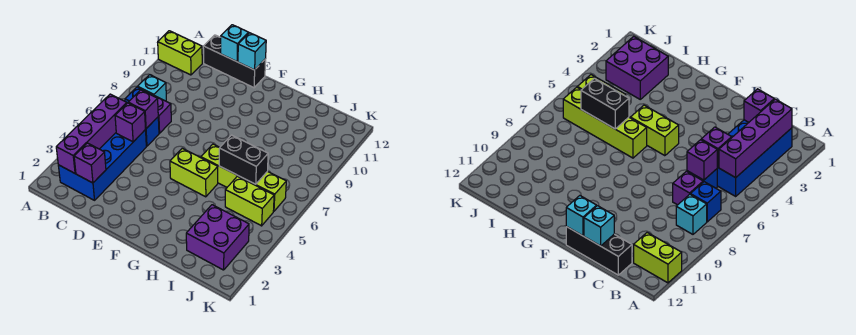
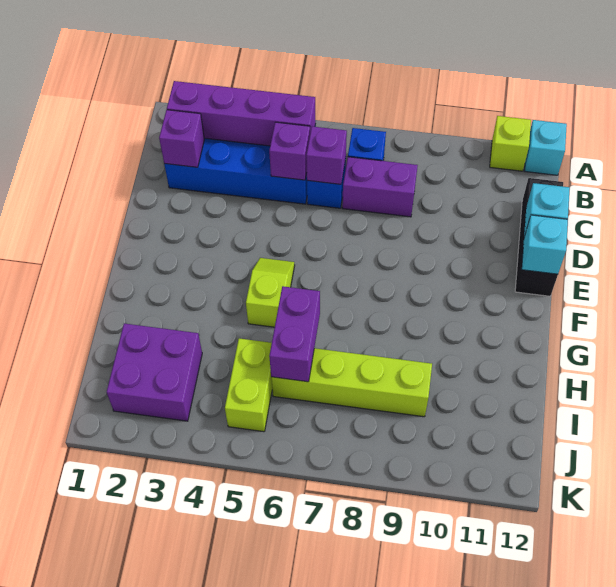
lime 1x2 brick [158,31,202,75] -> lime 1x1 brick [490,116,531,171]
cyan 1x1 brick [138,75,166,101] -> cyan 1x1 brick moved to [525,120,567,175]
purple 1x1 brick [154,96,171,133] -> purple 1x2 brick [342,157,418,217]
lime 1x2 brick [170,148,218,197] -> lime 1x2 slope [246,258,295,327]
lime 1x4 brick [201,144,286,211] -> lime 1x4 brick turned to [271,348,432,417]
black 1x2 brick [219,135,268,184] -> purple 1x2 brick [269,286,320,382]

